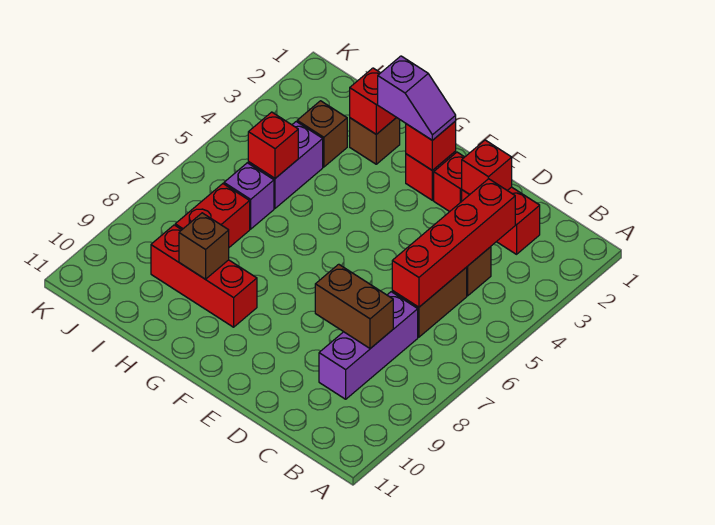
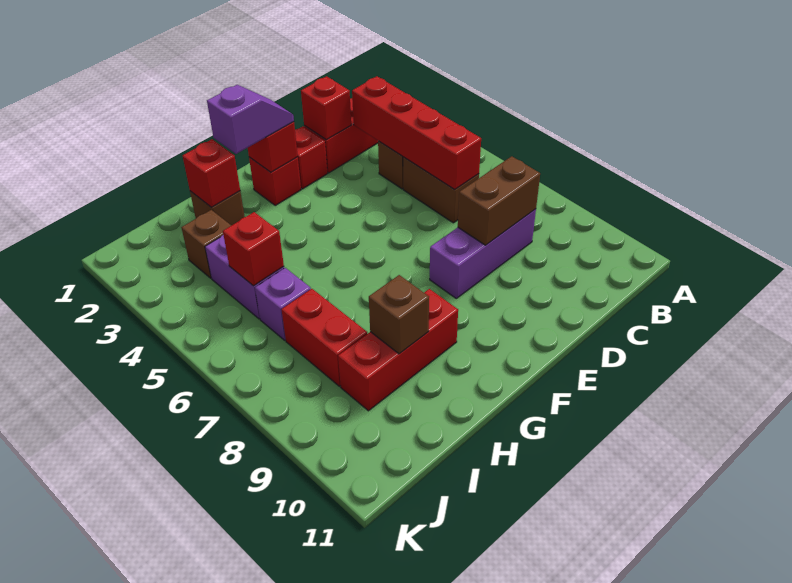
purple 1x3 brick [319,292,418,399] -> purple 1x3 brick turned to [430,209,536,298]

